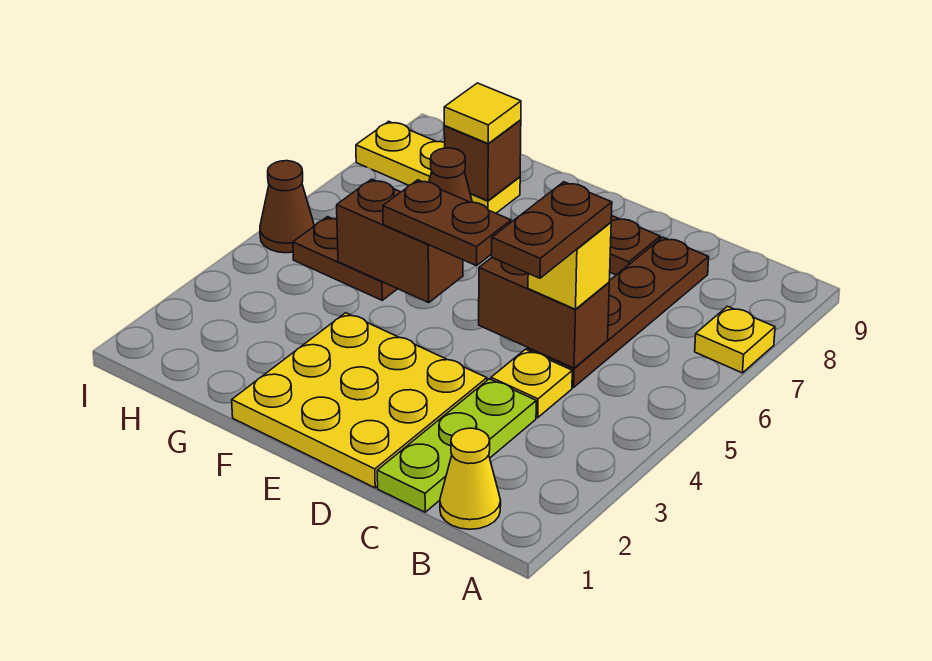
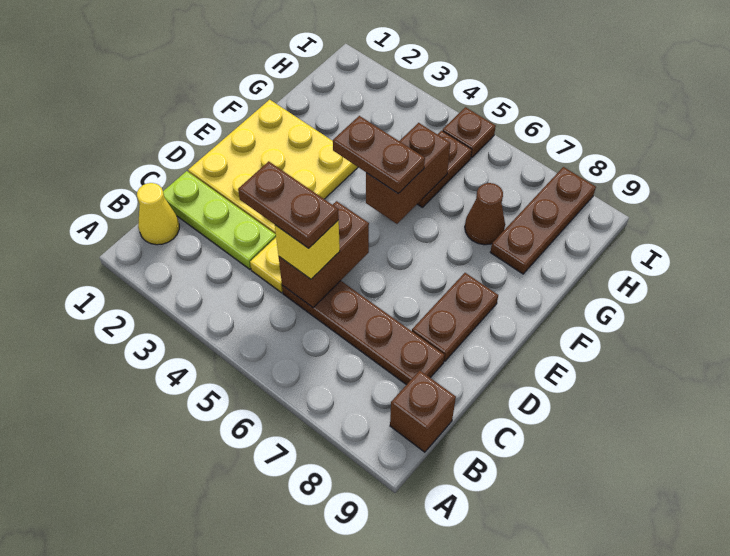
yellow 1x1 plate [695,306,775,373] -> none
brown 1x2 plate [383,180,511,266] -> brown 1x2 plate turned to [333,116,425,193]
yellow 1x3 plate [356,121,520,213] -> brown 1x3 plate [490,167,596,274]
brown 1x1 brick [444,120,521,201] -> brown 1x1 brick moved to [390,371,456,452]
yellow 1x1 tile [444,83,521,144] -> none
brown 1x1 cone [260,161,314,253] -> brown 1x1 plate [442,107,496,158]

